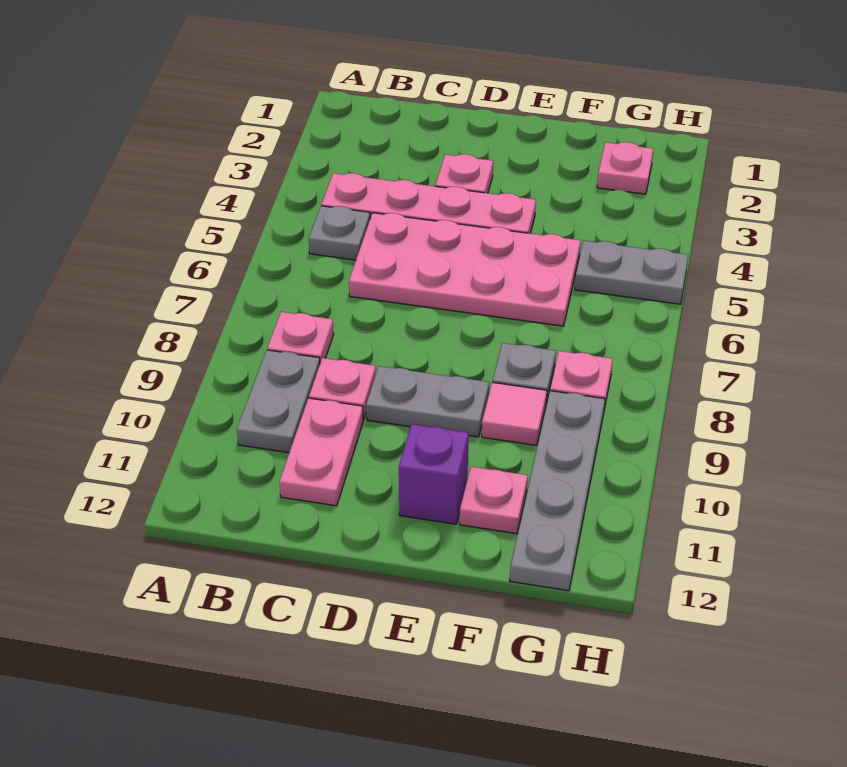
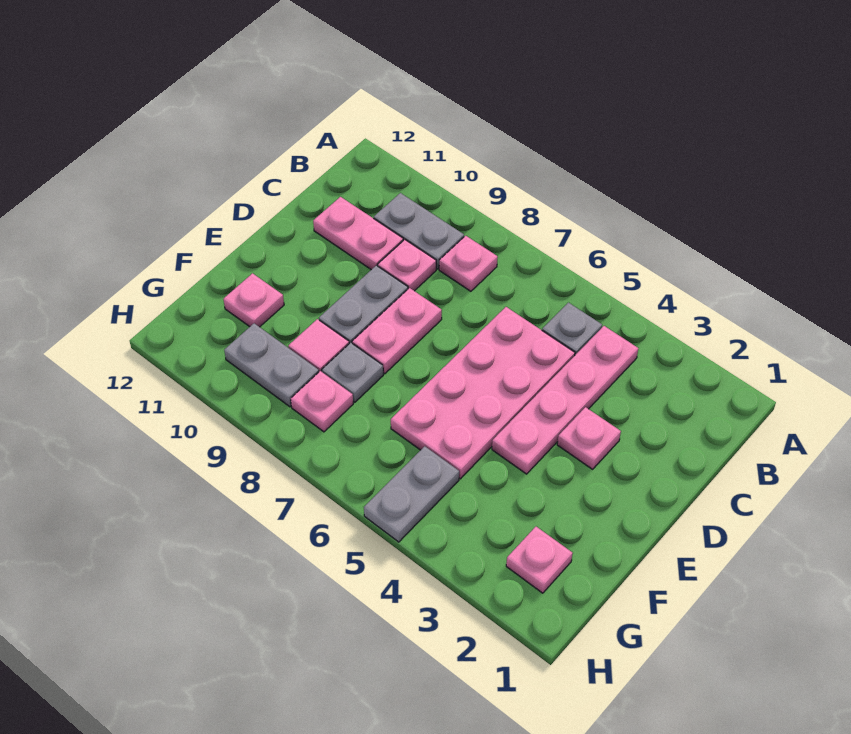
none -> pink 1x2 plate [352,288,442,374]
purple 1x1 brick [399,424,469,524] -> none
grey 1x4 plate [510,391,605,591] -> grey 1x2 plate [224,323,319,407]

